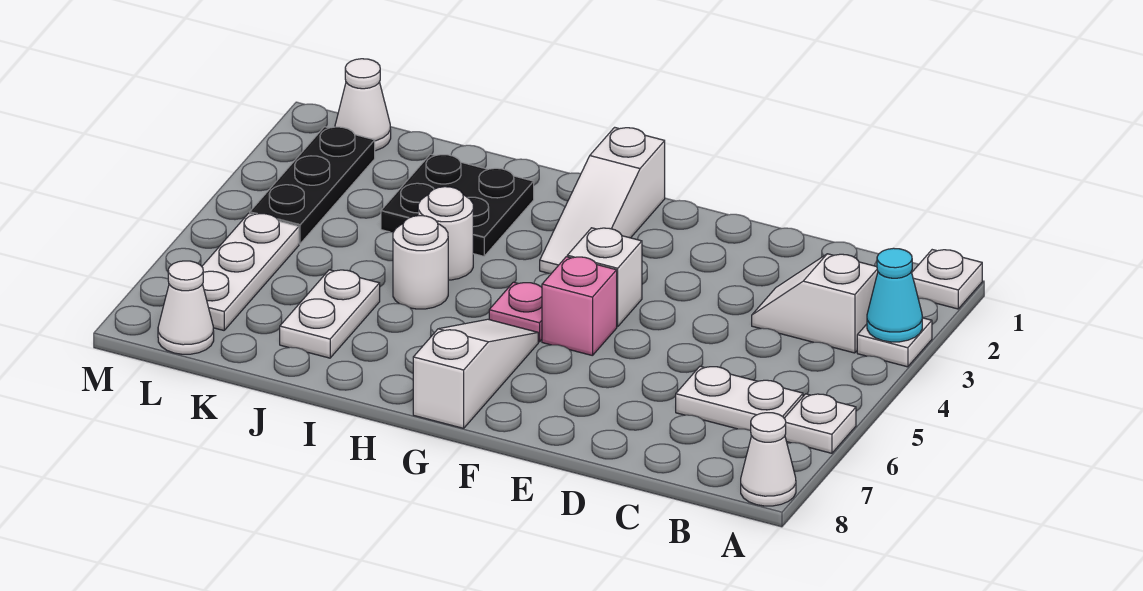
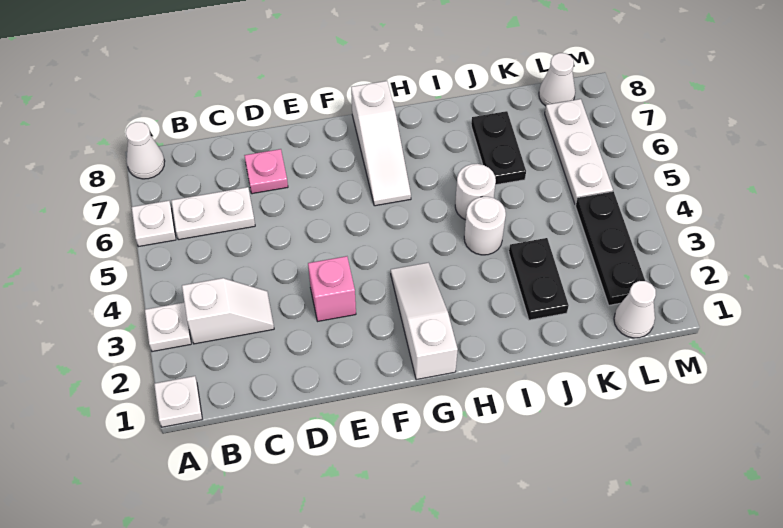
cyan 1x1 cone [867,248,922,342] -> none
white 1x1 brick [567,228,642,327] -> none
pink 1x1 brick [542,257,617,356] -> pink 1x1 brick moved to [308,256,356,321]
pink 1x1 plate [489,282,542,342] -> pink 1x1 plate moved to [244,149,288,194]
black 2x2 plate [381,154,534,256] -> black 1x2 plate [509,238,569,320]
white 1x2 plate [280,270,380,358] -> black 1x2 plate [471,111,526,185]

